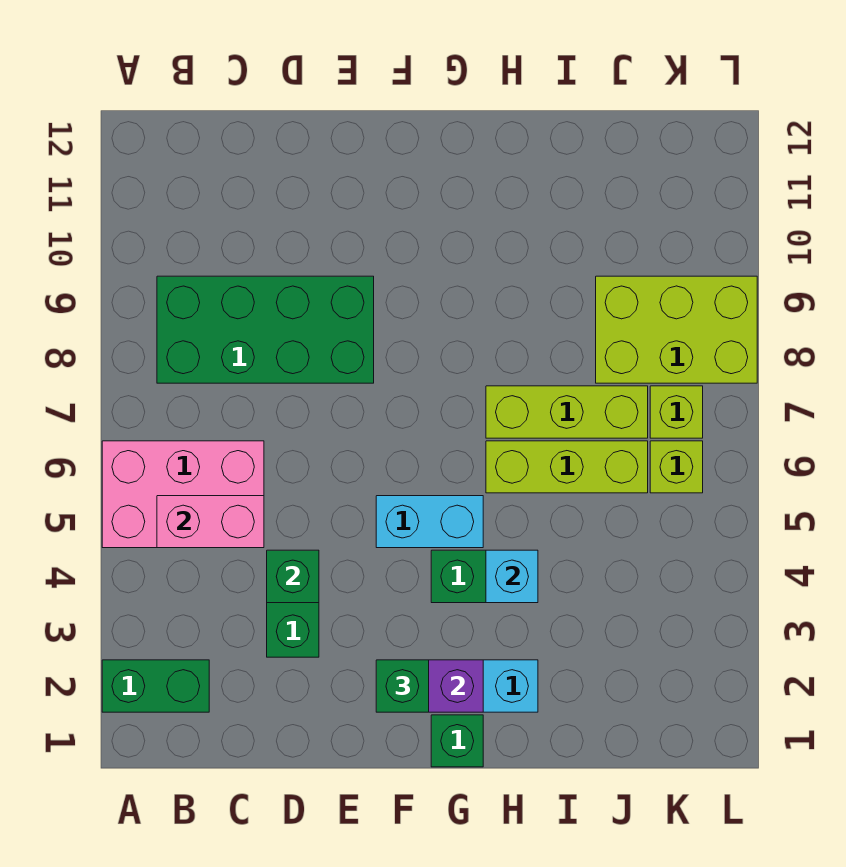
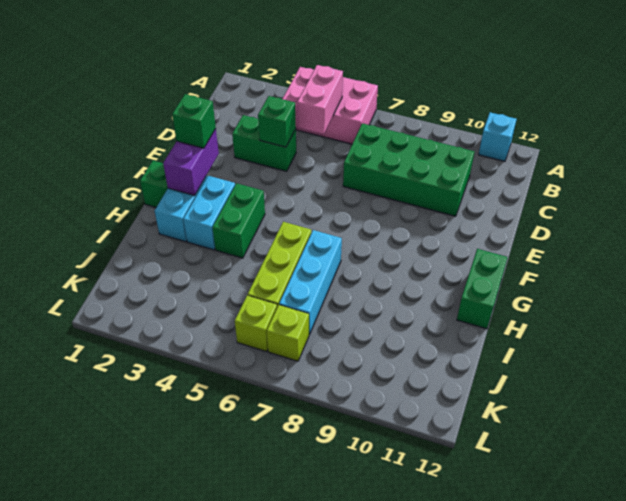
green 1x2 brick [102,660,209,712] -> green 1x2 brick moved to [457,249,507,329]
pink 2x3 brick [102,441,264,548] -> pink 2x3 brick turned to [283,67,378,144]
green 2x4 brick [157,276,374,383] -> green 2x4 brick turned to [343,123,474,216]
cyan 1x2 brick [376,496,483,548] -> cyan 1x2 brick moved to [183,176,235,250]
cyan 1x1 brick [486,550,538,603] -> cyan 1x1 brick moved to [479,112,517,161]
lime 1x3 brick [486,386,648,438] -> cyan 1x3 brick [279,230,342,334]
lime 2x3 brick [596,276,757,383] -> none

